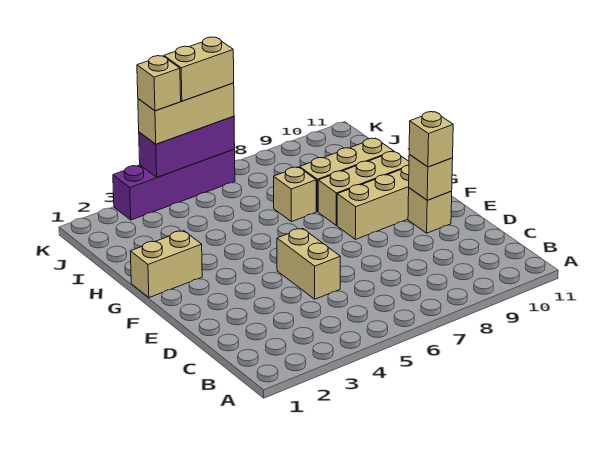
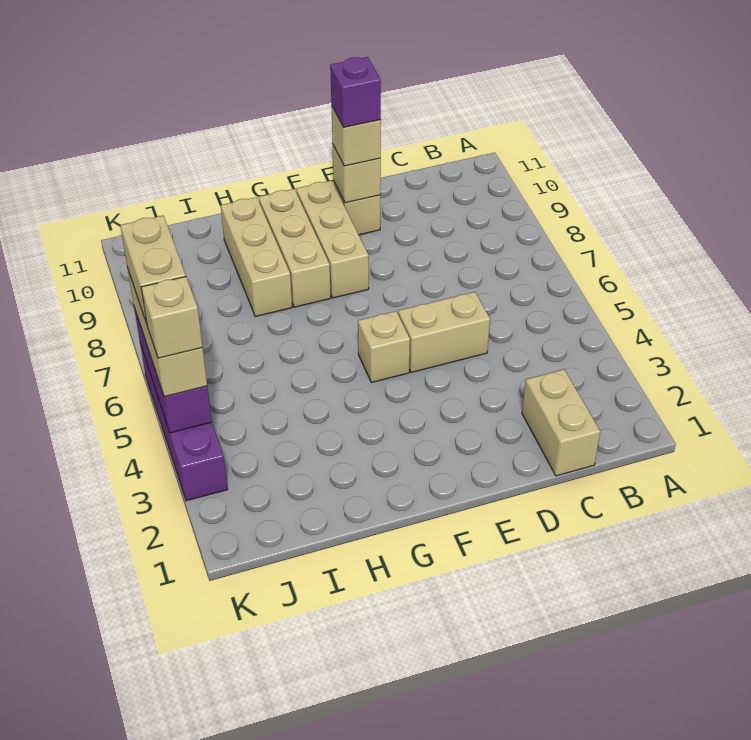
none -> purple 1x1 brick [330,57,381,127]
tan 1x2 brick [130,231,202,298] -> tan 1x2 brick moved to [522,369,600,476]
tan 1x1 brick [274,167,316,222] -> tan 1x1 brick moved to [358,311,410,383]

